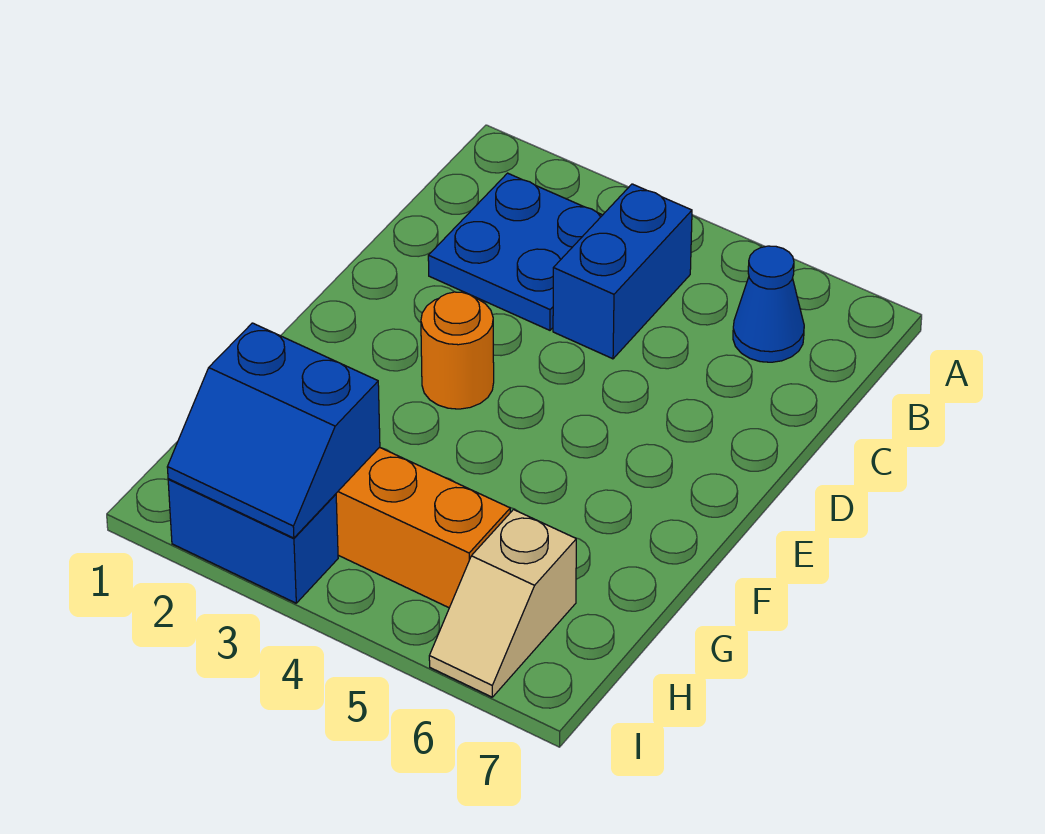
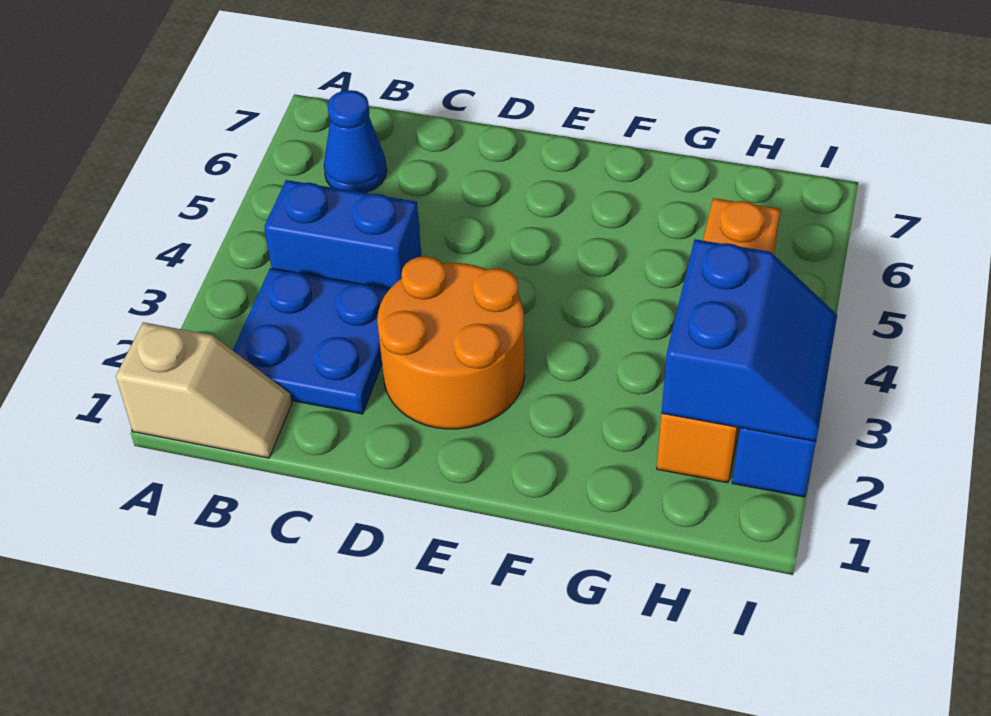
orange 1x1 round brick [421,292,494,409] -> orange 2x2 round brick [377,256,525,429]
tan 1x2 slope [429,510,576,697] -> tan 1x2 slope moved to [116,322,292,458]

